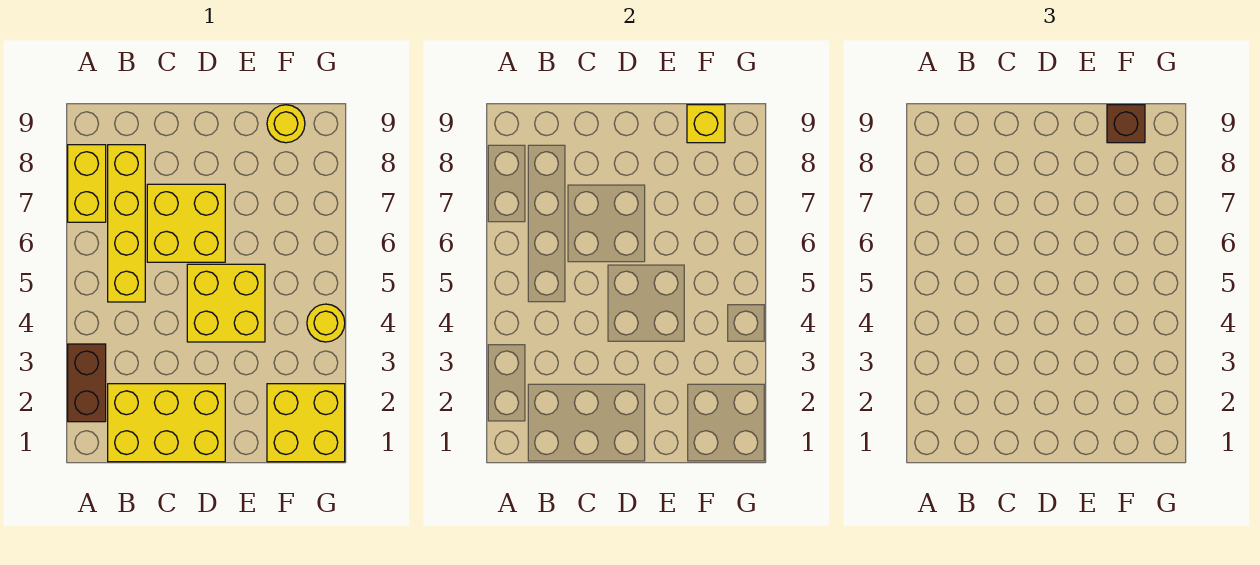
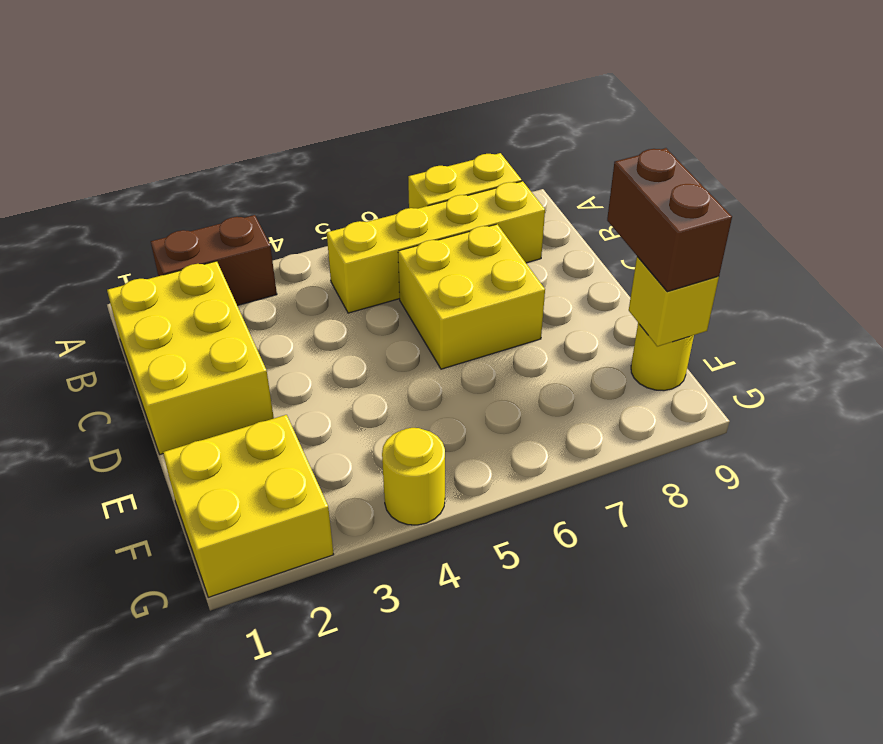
yellow 2x2 brick [187,264,265,342] -> none
brown 1x1 brick [1107,105,1145,143] -> brown 1x2 brick [607,148,732,292]

